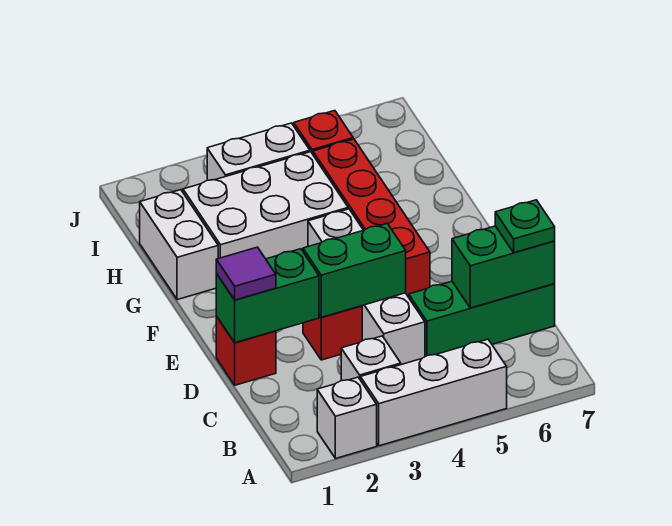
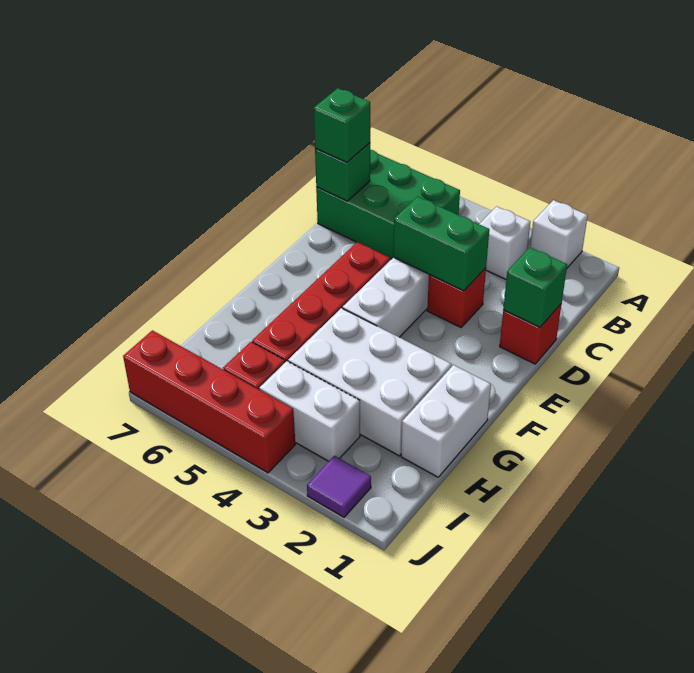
white 1x3 brick [360,339,507,446] -> none
green 1x3 brick [409,281,555,357] -> green 2x3 brick [316,150,460,259]
green 1x2 brick [452,226,555,308] -> green 1x1 brick [315,143,370,201]
green 1x1 plate [495,200,555,253] -> green 1x1 brick [314,88,370,162]
green 1x2 brick [216,249,319,343] -> green 1x1 brick [503,247,567,327]
purple 1x1 tile [216,247,276,300] -> purple 1x1 tile moved to [307,456,371,517]
none -> red 1x4 brick [123,330,295,473]

